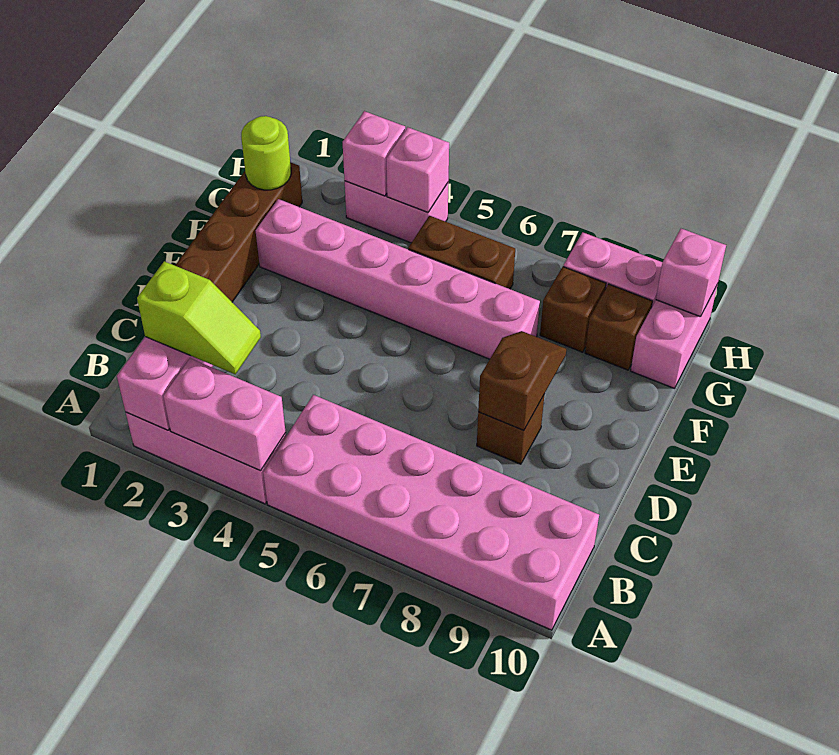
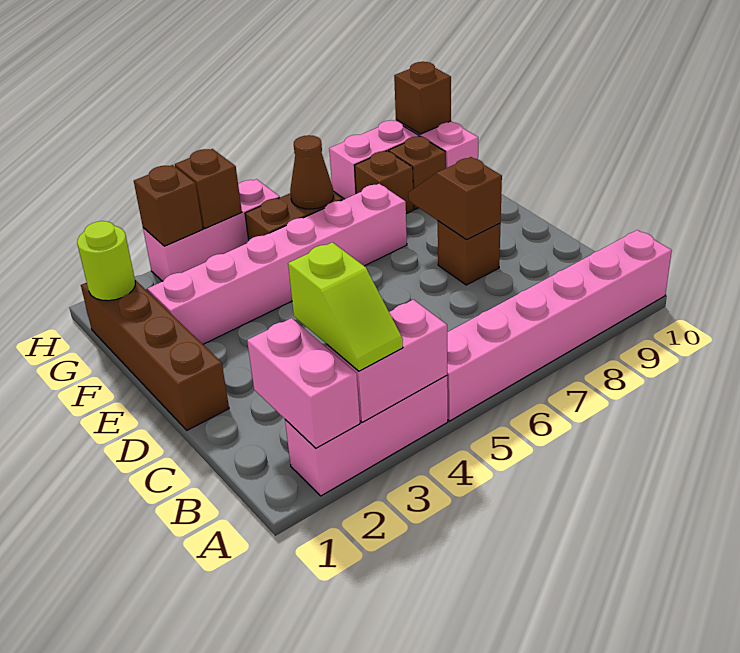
pink 2x6 brick [263,395,599,630] -> pink 1x6 brick [447,230,672,421]
lime 1x2 slope [137,261,261,374] -> lime 1x2 slope turned to [288,242,403,371]
none -> brown 1x1 cone [290,135,334,209]
pink 1x2 brick [345,181,448,243] -> pink 1x3 brick [143,179,280,281]
pink 1x1 brick [343,111,405,196] -> brown 1x1 brick [134,165,203,246]
pink 1x1 brick [386,127,449,212] -> brown 1x1 brick [175,149,242,228]
pink 1x1 brick [656,229,726,317] -> brown 1x1 brick [394,62,451,134]

